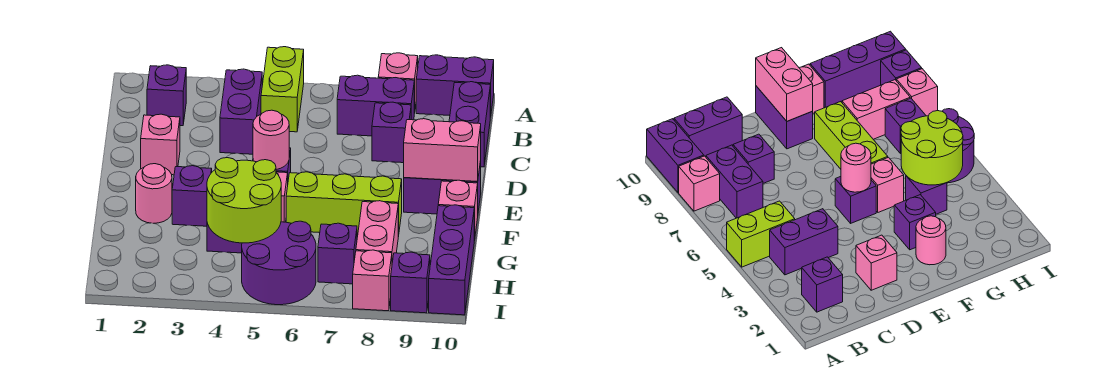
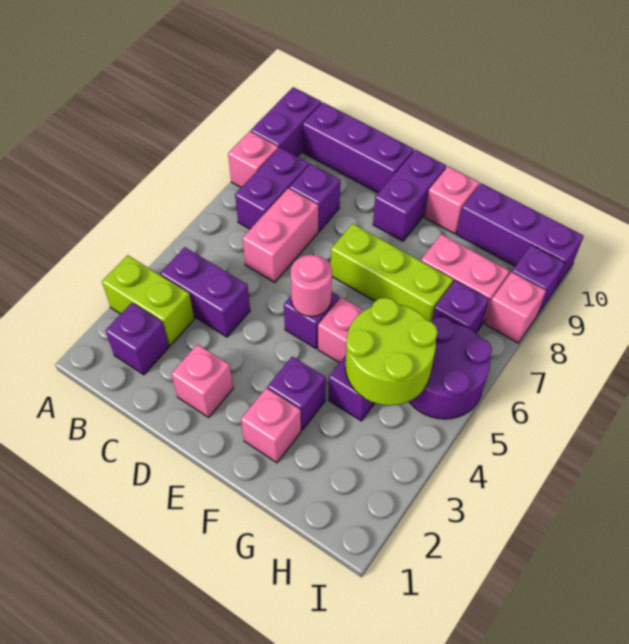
lime 1x2 brick [261,47,304,132] -> lime 1x2 brick moved to [102,255,194,346]
purple 1x2 brick [449,82,490,167] -> purple 1x3 brick [303,102,414,193]
pink 1x2 brick [404,119,481,182] -> pink 1x2 brick moved to [242,188,318,282]
pink 1x1 round brick [136,164,172,223] -> pink 1x1 brick [241,388,301,463]
lime 1x3 brick [286,172,402,237] -> lime 1x3 brick turned to [331,224,453,321]

